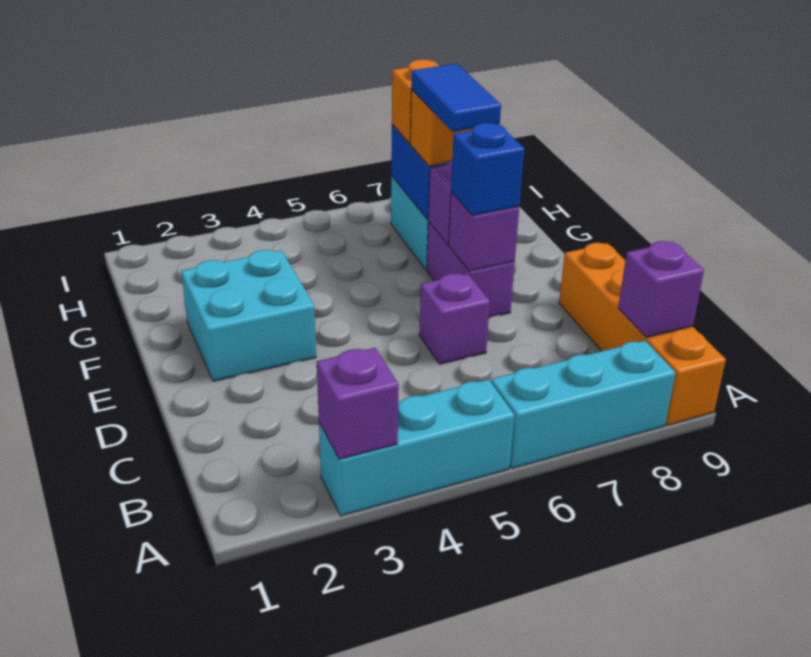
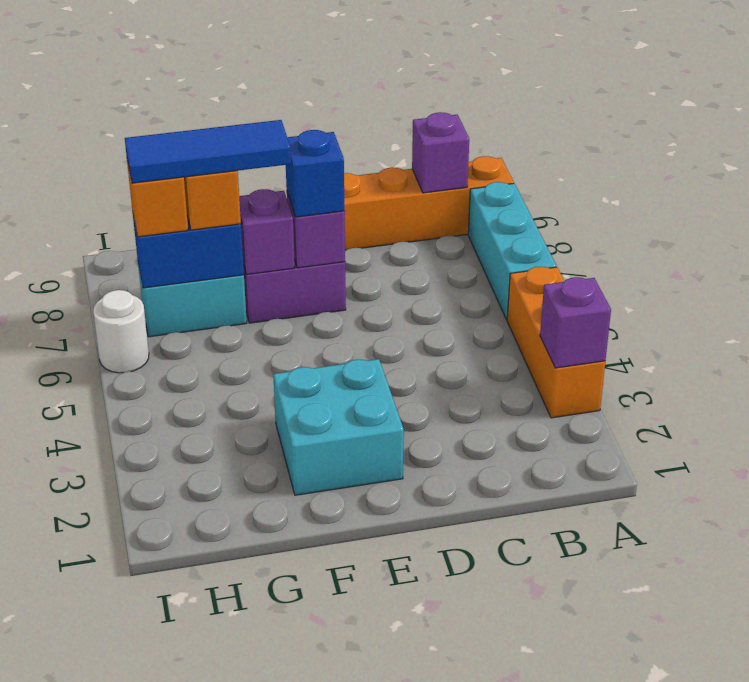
cyan 1x3 brick [319,380,514,516] -> orange 1x3 brick [507,267,605,418]
purple 1x1 brick [419,273,490,364] -> none
blue 1x2 tile [411,64,501,132] -> blue 1x3 tile [125,120,291,183]
none -> white 1x1 round brick [93,290,149,373]

